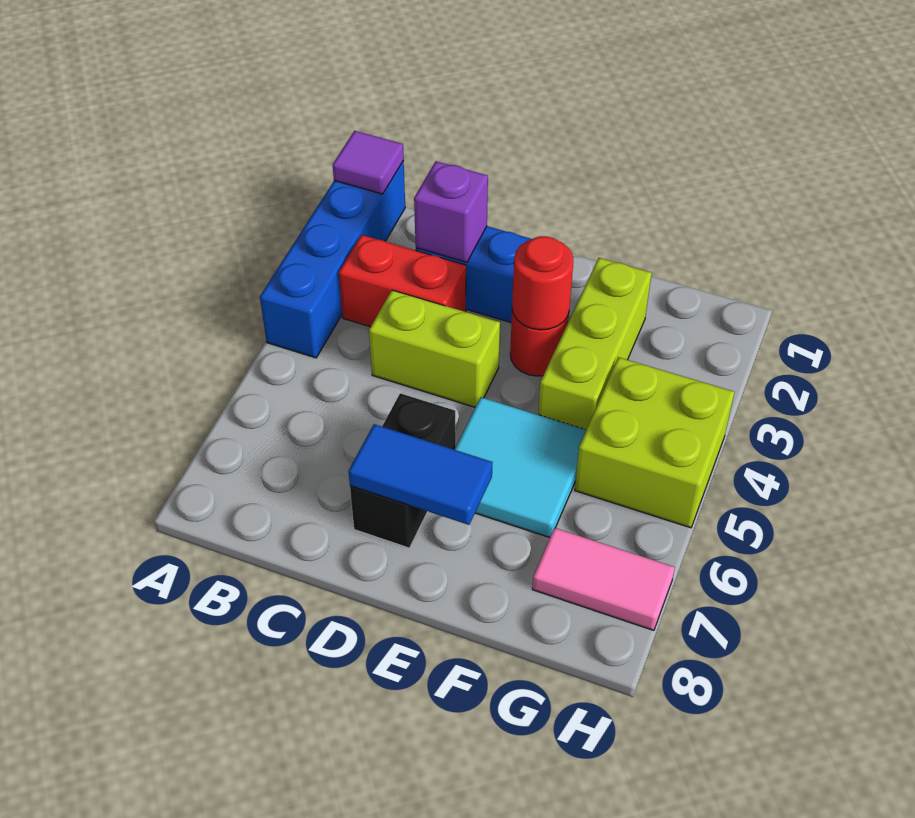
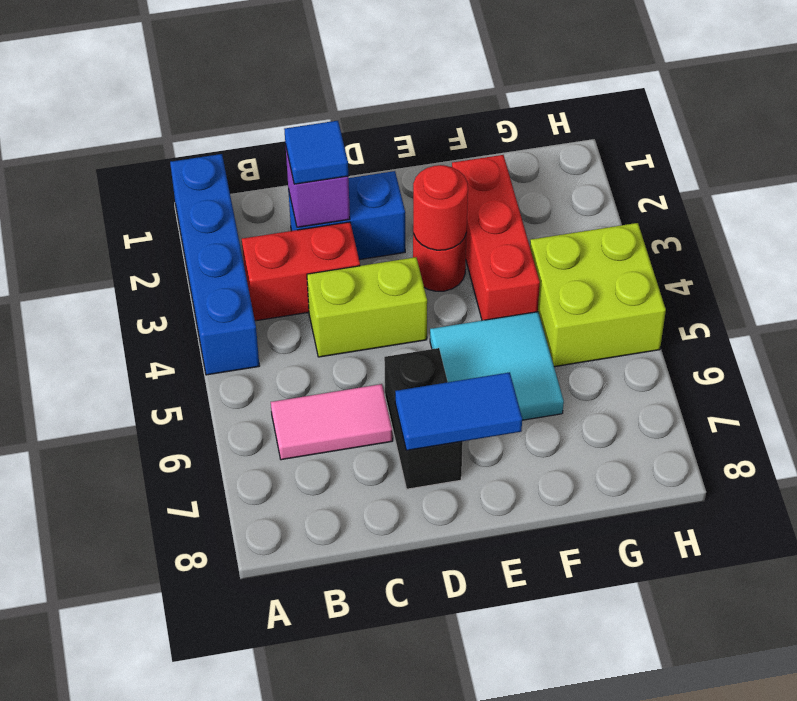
purple 1x1 tile [333,131,404,194] -> none
none -> blue 1x1 tile [284,121,348,184]
lime 1x3 brick [538,258,652,430] -> red 1x3 brick [452,155,540,320]
pink 1x2 tile [532,528,675,630] -> pink 1x2 tile moved to [271,384,393,460]

